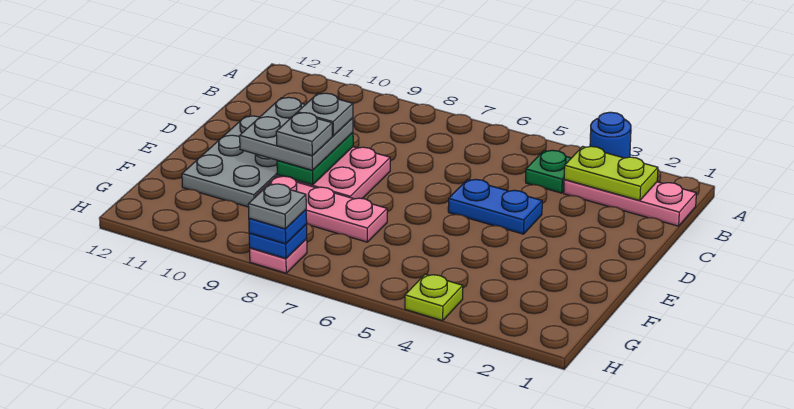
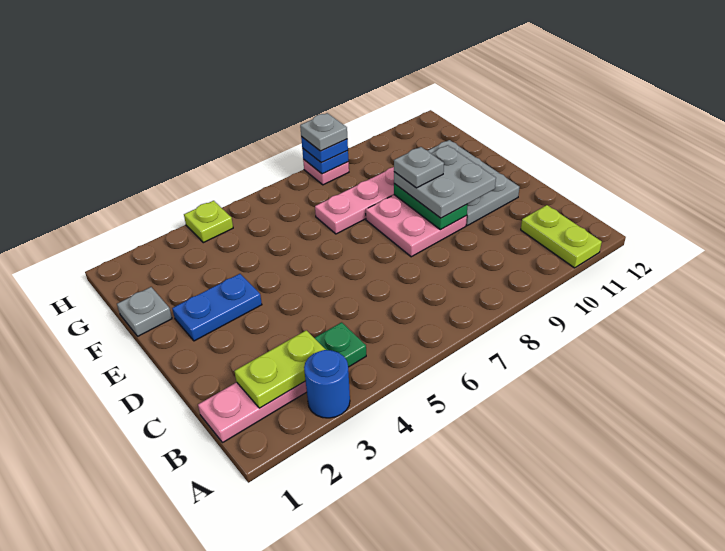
none -> lime 1x2 plate [521,205,602,268]
blue 1x2 plate [448,179,542,234] -> blue 1x2 plate moved to [172,274,262,341]
grey 1x1 plate [298,93,353,136] -> grey 1x1 plate moved to [117,287,172,336]

